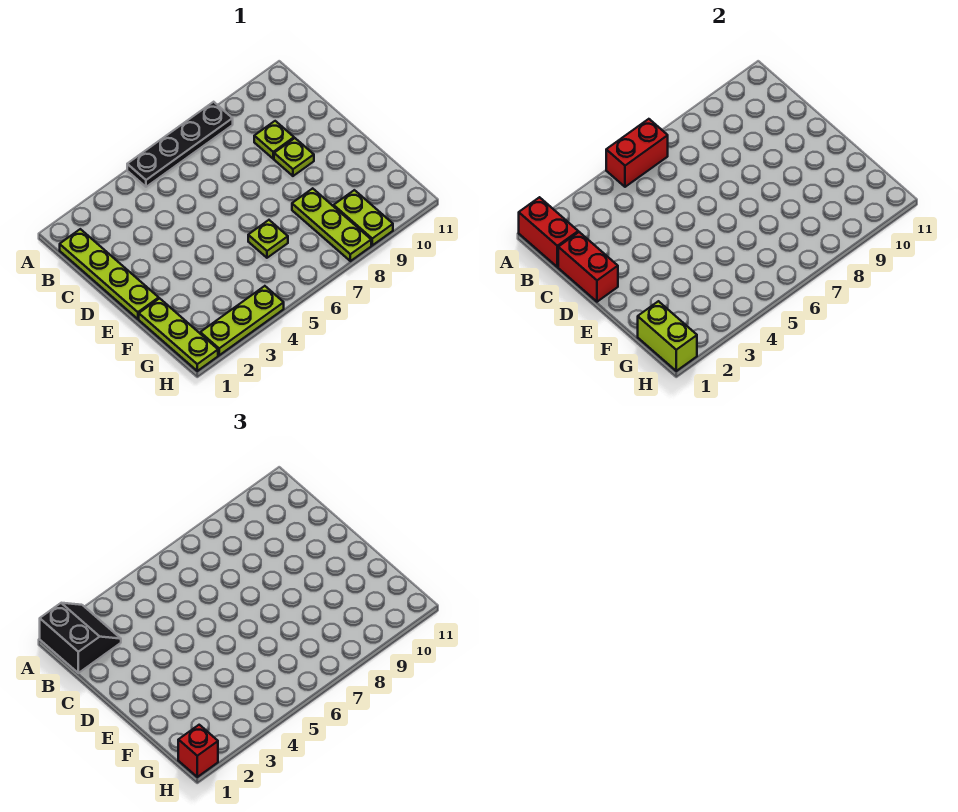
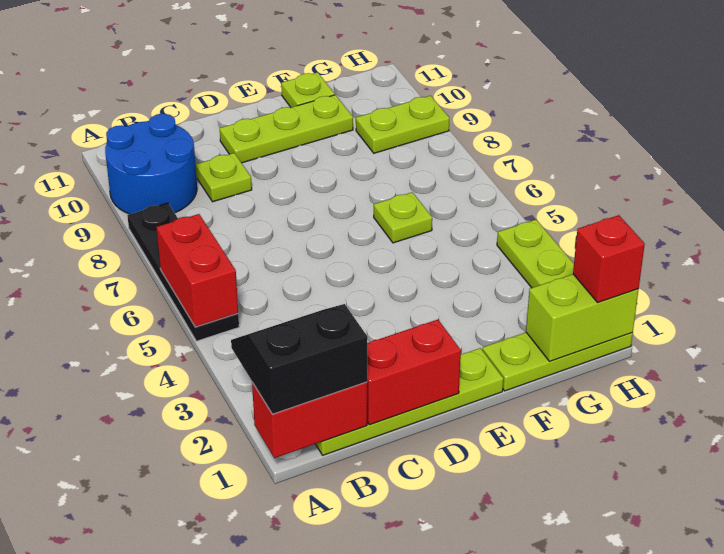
none -> blue 2x2 round brick [105,114,197,214]
lime 1x1 plate [274,138,314,176] -> lime 1x1 plate moved to [281,72,335,107]
lime 1x3 plate [292,188,371,261] -> lime 1x3 plate moved to [220,95,353,163]

